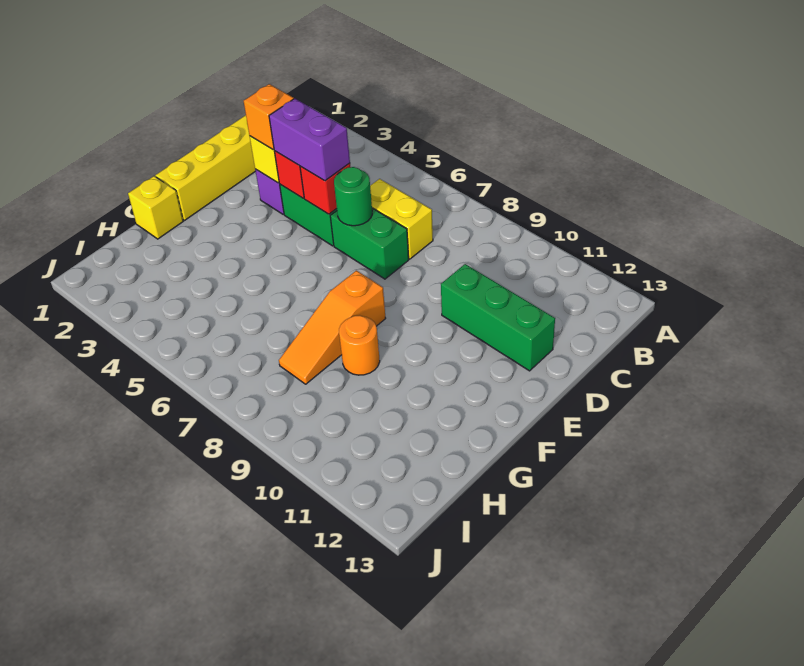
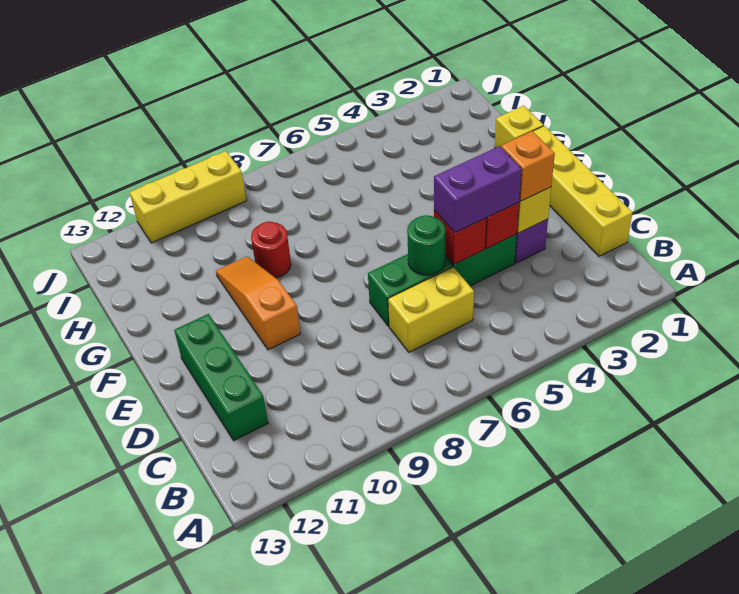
green 1x3 brick [441,264,555,371] -> green 1x3 brick turned to [174,314,268,441]
orange 1x3 slope [279,271,386,384] -> orange 1x3 slope moved to [216,256,300,350]
orange 1x1 round brick [339,315,380,375] -> red 1x1 round brick [251,221,291,278]
none -> yellow 1x3 brick [130,151,246,243]

